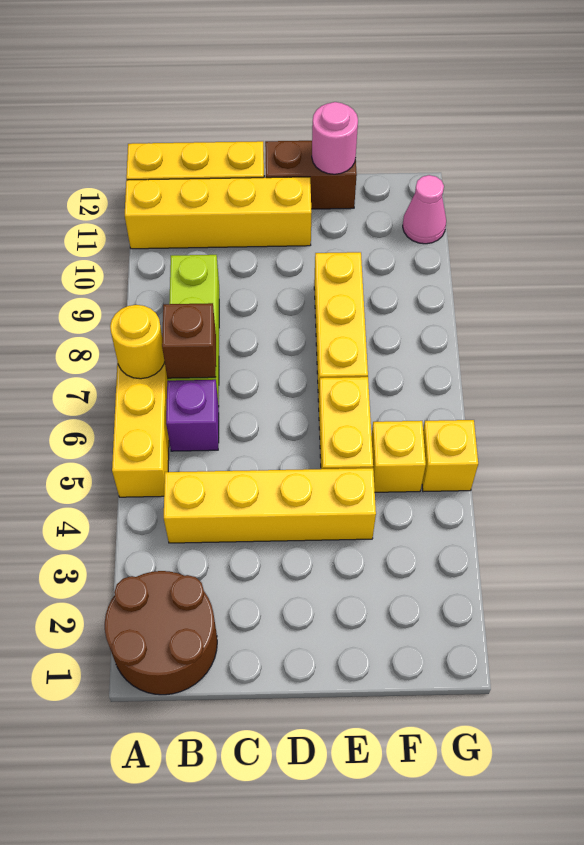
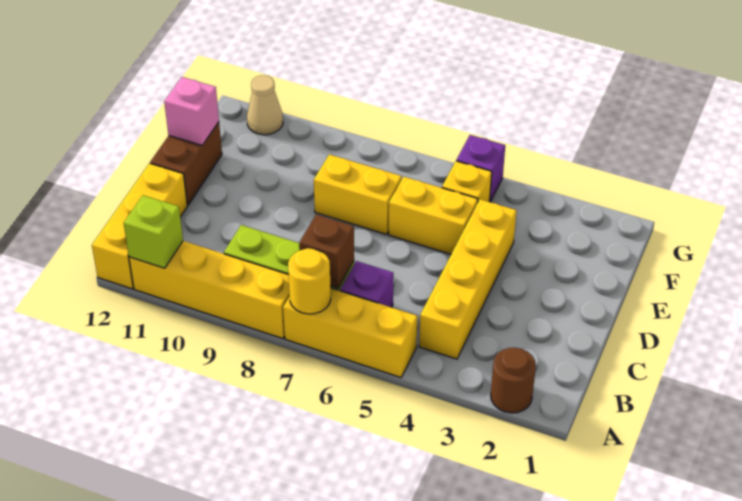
brown 2x2 round brick [105,571,217,695] -> brown 1x1 round brick [491,348,536,413]
yellow 1x4 brick [125,177,312,249] -> yellow 1x4 brick turned to [129,241,290,339]
none -> lime 1x1 brick [124,195,183,268]
yellow 1x3 brick [314,252,368,402] -> yellow 1x2 brick [314,154,402,234]
pink 1x1 round brick [312,102,358,174] -> pink 1x1 brick [164,77,219,145]
yellow 1x1 brick [422,420,478,492] -> purple 1x1 brick [456,135,505,202]
pink 1x1 cone [403,175,446,244] -> tan 1x1 cone [247,75,283,135]

